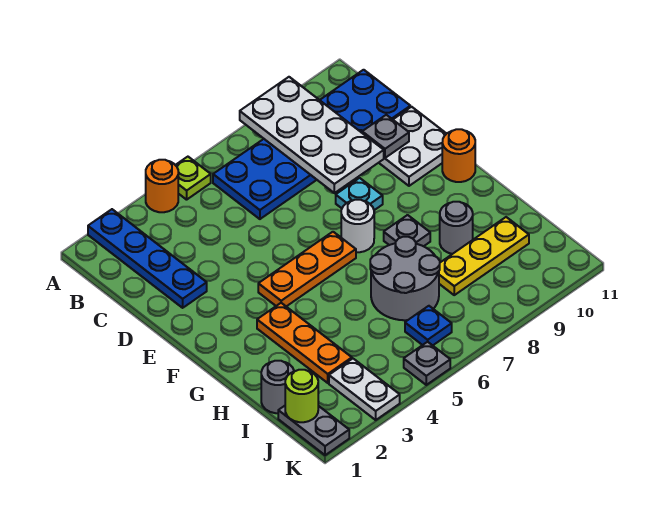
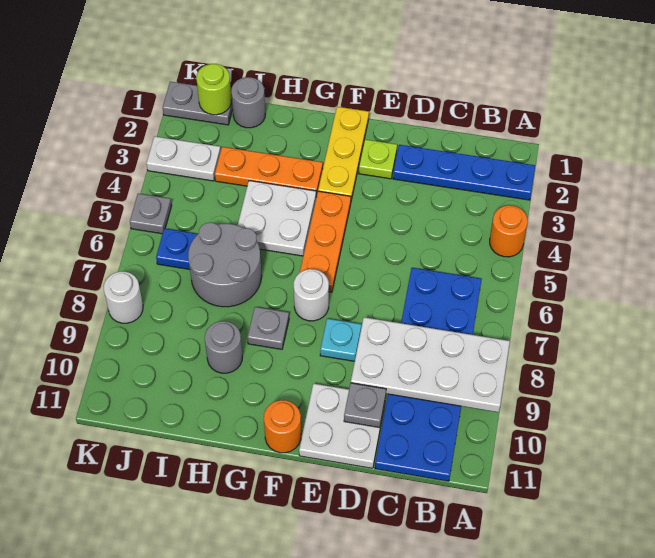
lime 1x1 plate [176,157,211,200] -> lime 1x1 plate moved to [359,140,397,179]
none -> white 2x2 plate [238,181,316,256]
yellow 1x3 plate [439,217,529,295] -> yellow 1x3 plate moved to [318,107,369,200]
none -> white 1x1 round brick [104,272,143,323]

